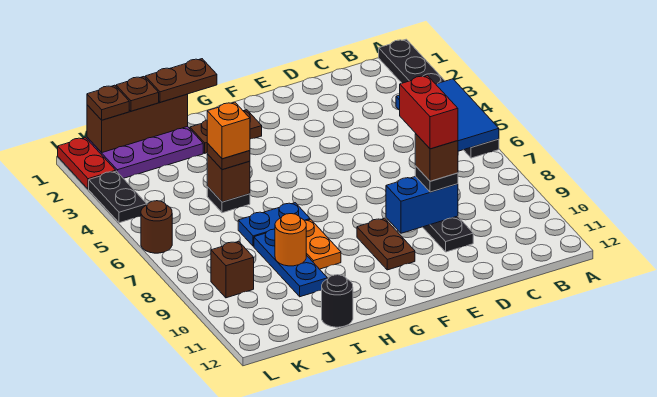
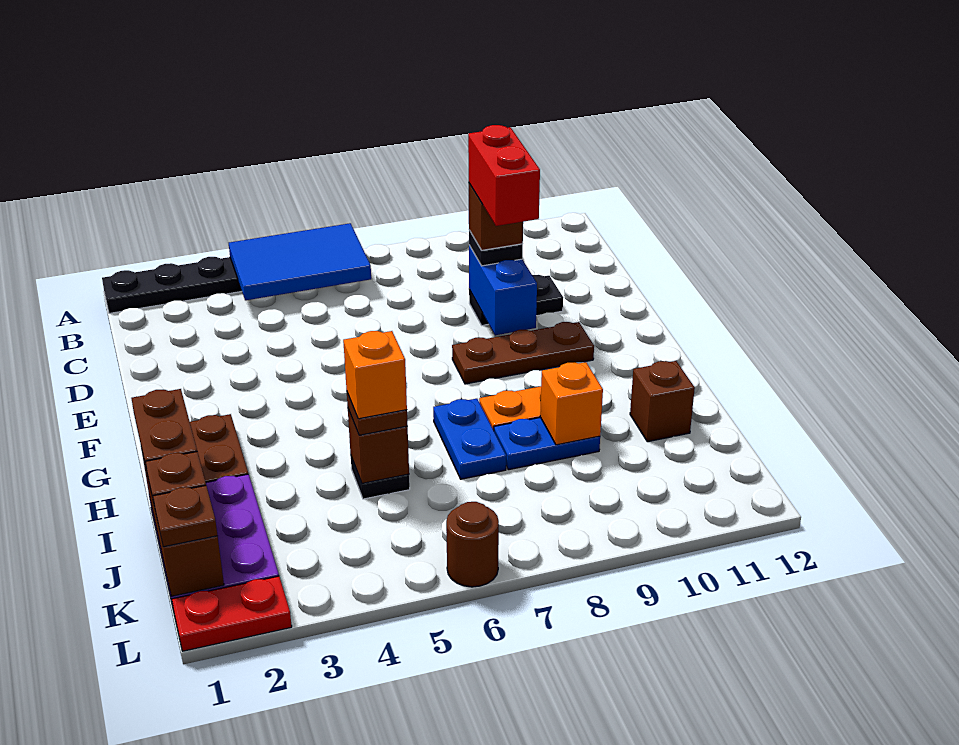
red 1x2 brick [400,76,458,149] -> red 1x2 brick turned to [468,125,540,226]
brown 1x2 plate [357,218,415,270] -> brown 1x3 plate [452,322,594,384]
blue 1x3 plate [254,229,328,297] -> blue 1x2 plate [494,417,600,470]
orange 1x1 round brick [275,214,306,266] -> orange 1x1 brick [540,362,603,445]
black 1x1 round brick [322,275,353,327] -> none
brown 1x1 brick [211,241,254,298] -> brown 1x1 brick moved to [630,361,695,442]
black 1x2 plate [89,171,147,223] -> none

